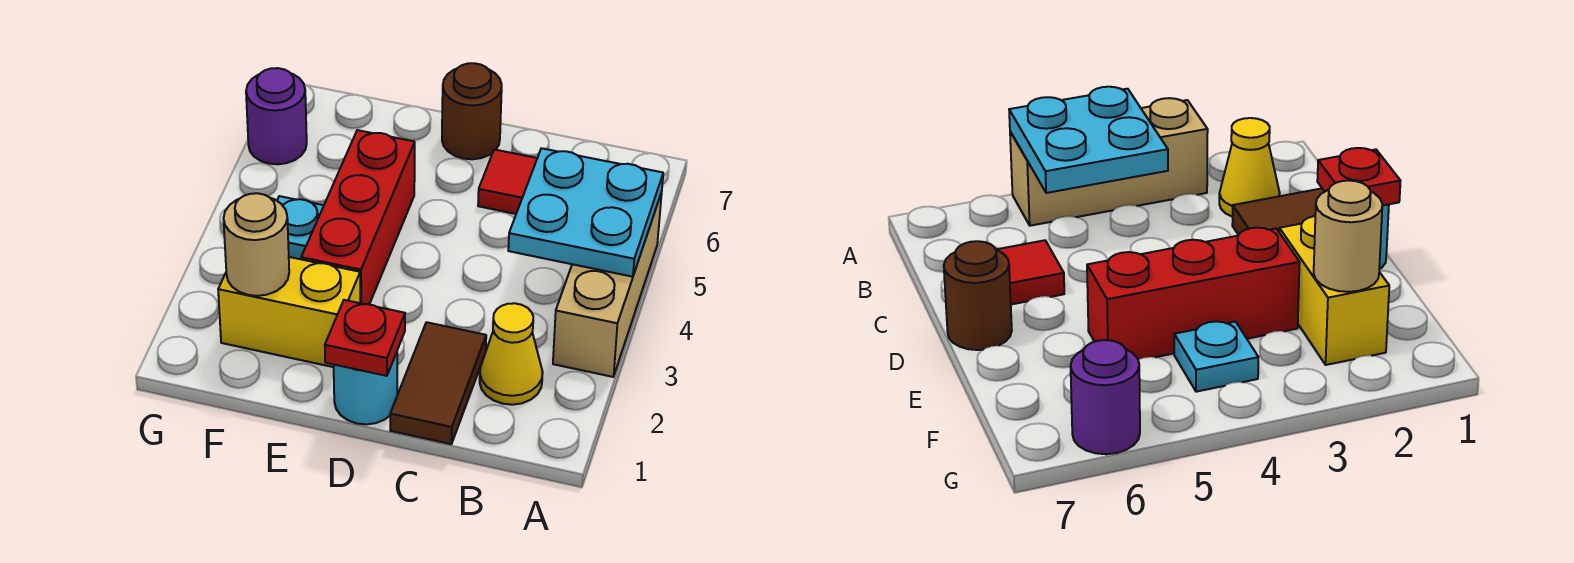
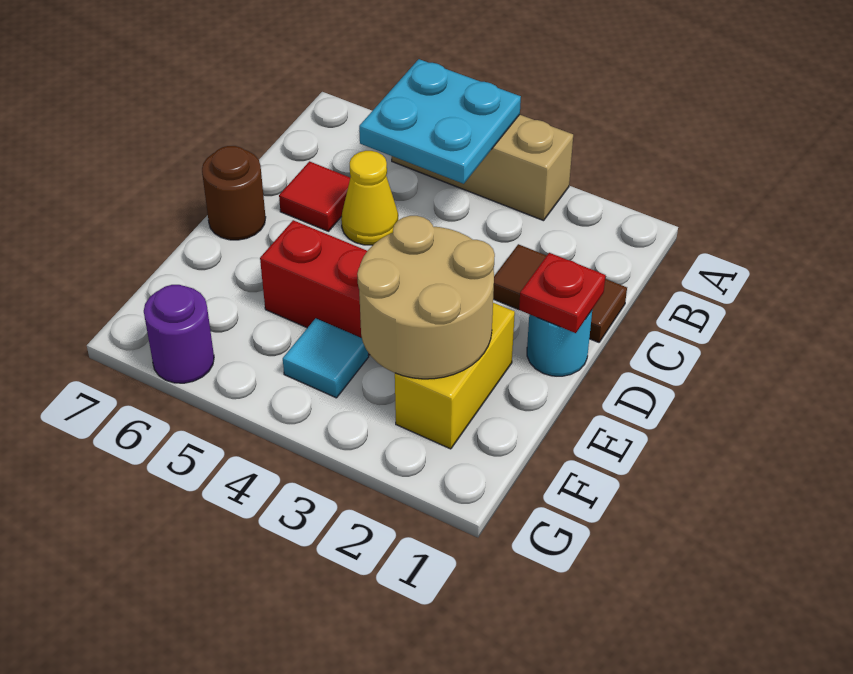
yellow 1x1 cone [480,303,543,405] -> yellow 1x1 cone moved to [341,151,398,245]
tan 1x1 round brick [223,193,289,296] -> tan 2x2 round brick [357,216,495,379]
cyan 1x1 plate [277,196,324,259] -> cyan 1x1 tile [283,318,369,398]

